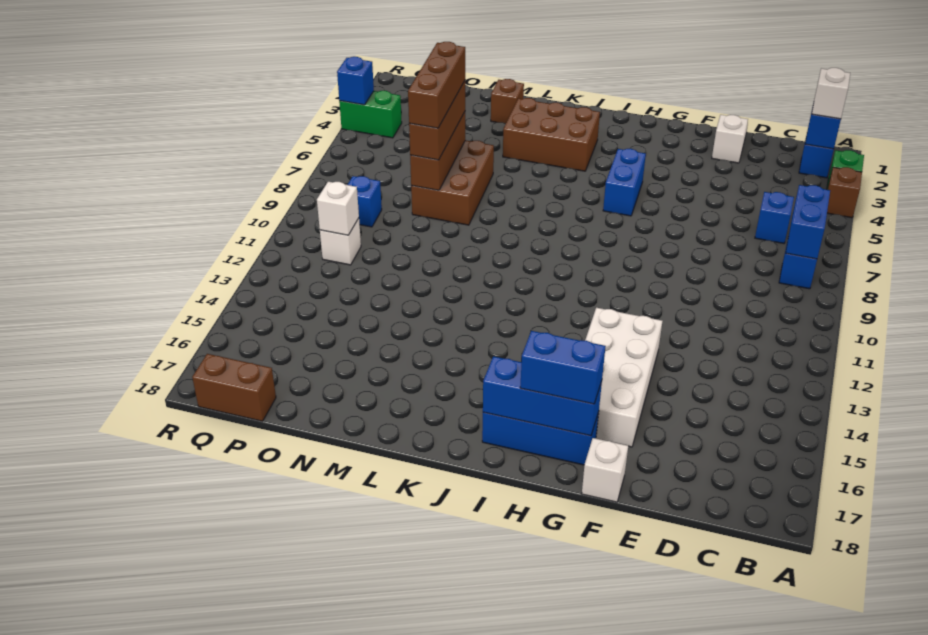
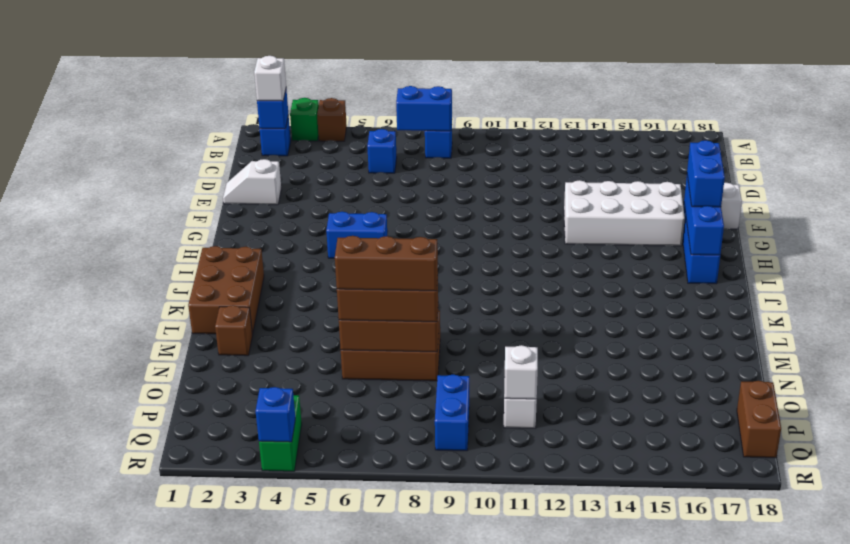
brown 2x3 brick [503,98,600,171] -> brown 2x3 brick moved to [188,246,264,334]
blue 1x1 brick [348,176,382,227] -> blue 1x2 brick [435,375,469,451]

